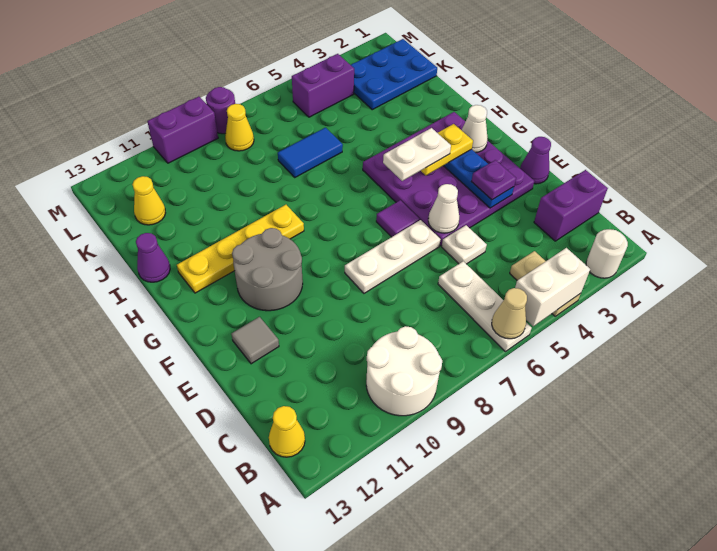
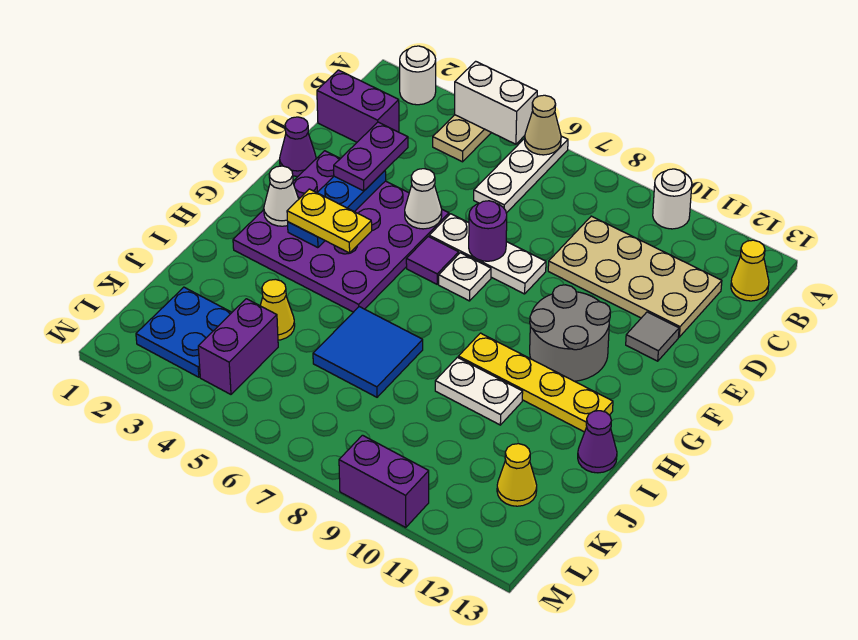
white 2x2 round brick [366,326,442,416] -> white 1x1 round brick [653,169,692,229]
none -> tan 2x4 plate [548,216,722,337]
white 1x1 plate [442,225,487,264] -> white 1x1 plate moved to [439,253,491,301]
purple 1x1 plate [471,160,516,200] -> purple 1x2 plate [334,122,408,191]
white 1x2 plate [383,128,451,181] -> white 1x2 plate moved to [435,357,523,425]
blue 1x2 tile [278,128,343,177] -> blue 2x2 tile [313,307,423,397]
blue 2x3 plate [351,39,437,110] -> blue 2x2 plate [136,287,232,377]
purple 1x2 brick [292,54,354,117] -> purple 1x2 brick turned to [198,299,278,394]
yellow 1x1 cone [225,104,254,151] -> yellow 1x1 cone moved to [260,279,295,340]
purple 1x1 round brick [206,87,235,134] -> purple 1x1 round brick moved to [469,201,507,261]

